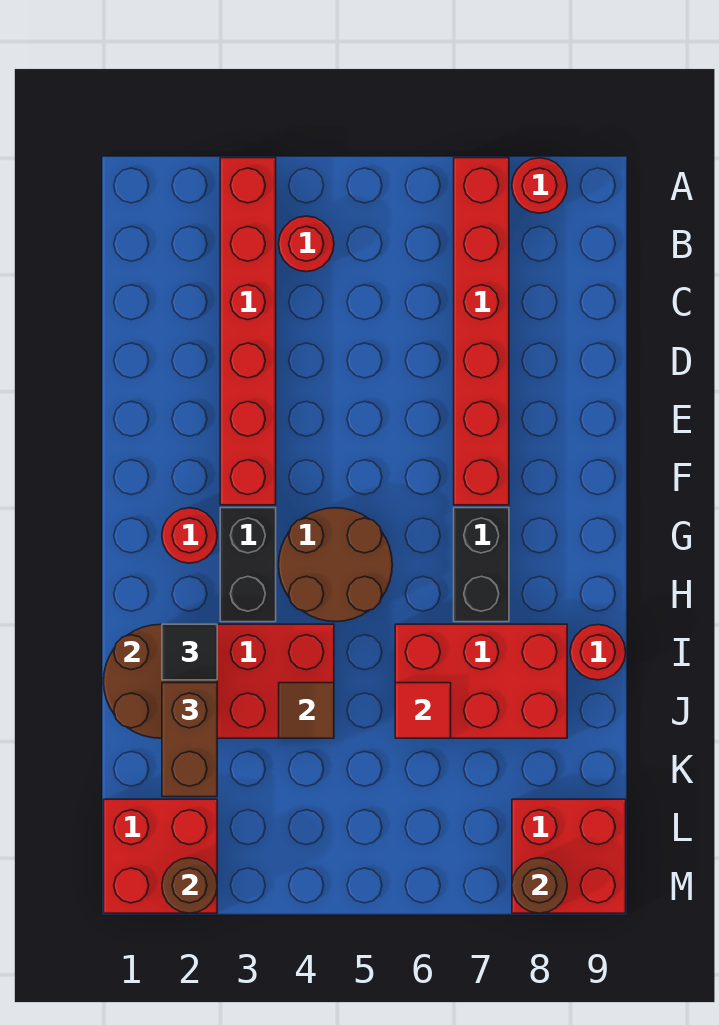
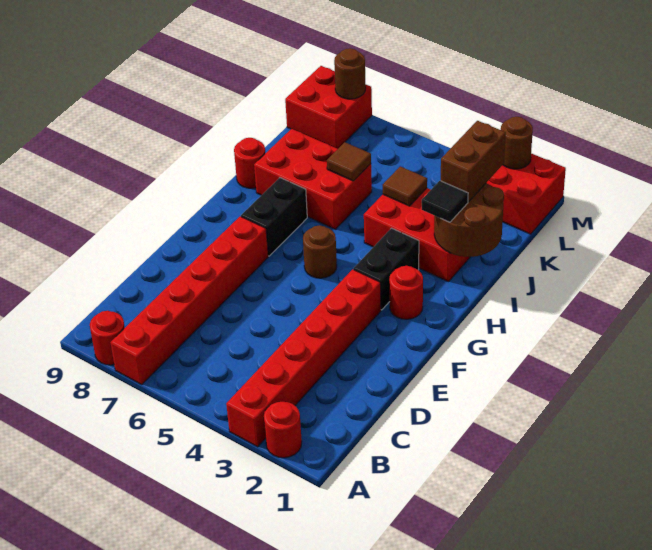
red 1x1 round brick [279,216,334,272] -> red 1x1 round brick moved to [264,402,302,458]
brown 2x2 round brick [279,508,392,622] -> brown 1x1 round brick [303,225,337,278]
red 1x1 tile [395,683,451,738] -> brown 1x1 tile [327,142,371,181]

